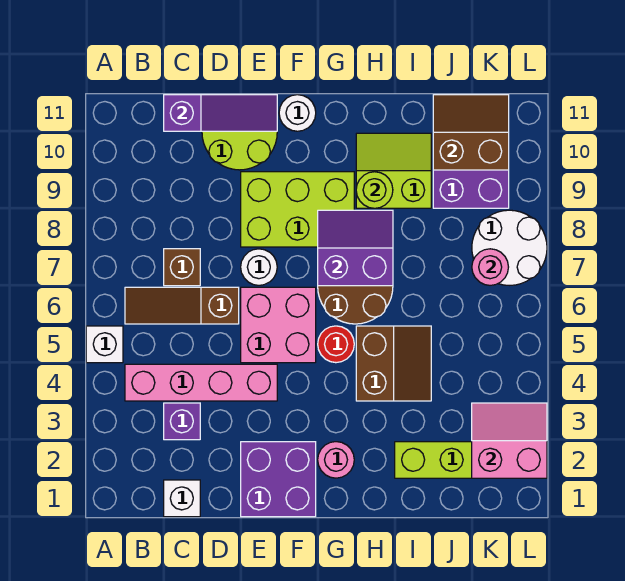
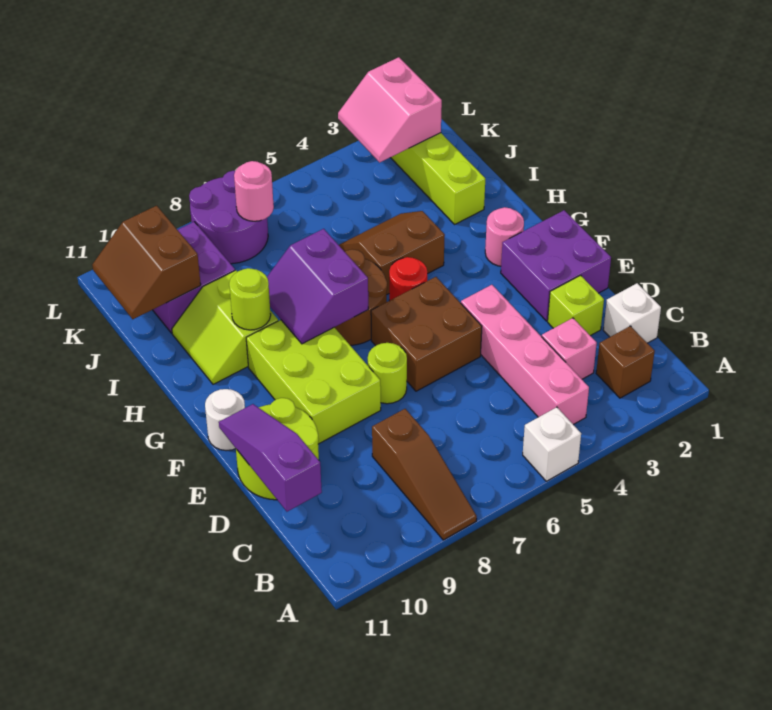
brown 1x3 slope [125,287,239,324] -> brown 1x3 slope moved to [372,409,477,540]
purple 1x1 brick [164,403,200,440] -> pink 1x1 brick [542,318,597,379]
brown 1x1 brick [164,249,200,286] -> brown 1x1 brick moved to [596,326,655,398]
none -> lime 1x1 brick [548,275,604,336]
pink 2x2 brick [241,287,316,363] -> brown 2x2 brick [371,277,482,391]
white 1x1 round brick [241,249,277,285] -> lime 1x1 round brick [368,343,407,404]
white 2x2 round brick [472,210,547,285] -> purple 2x2 round brick [189,171,268,264]

